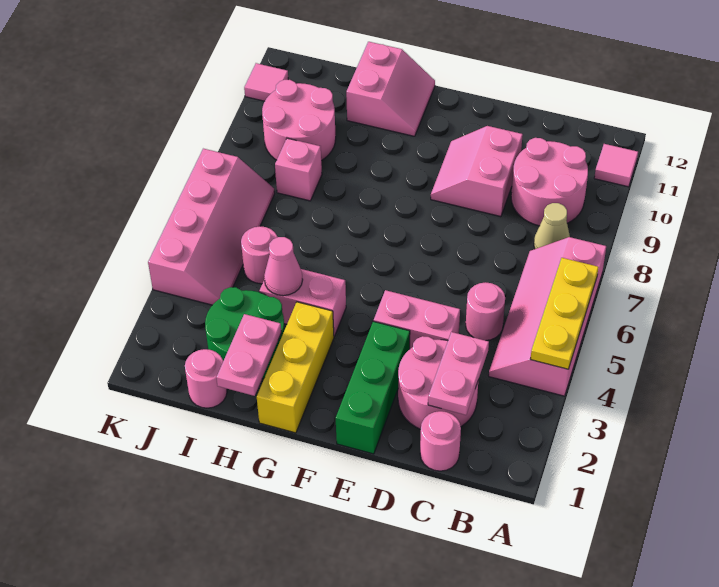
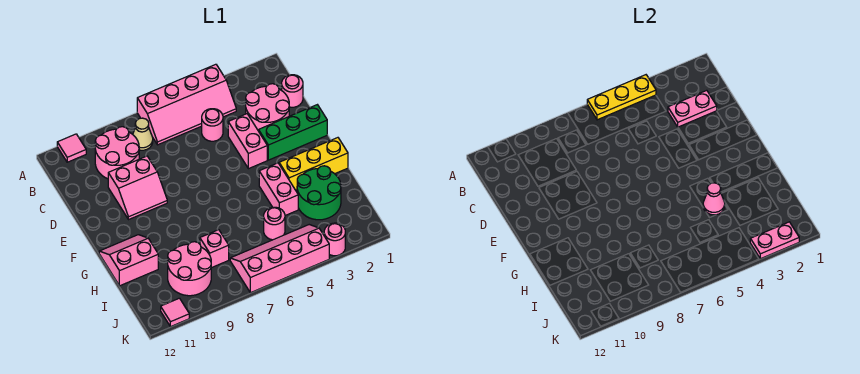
pink 1x2 plate [216,314,281,396] -> pink 1x2 plate moved to [750,222,799,259]
pink 1x1 round brick [185,349,227,408] -> pink 1x1 round brick moved to [324,223,345,256]

